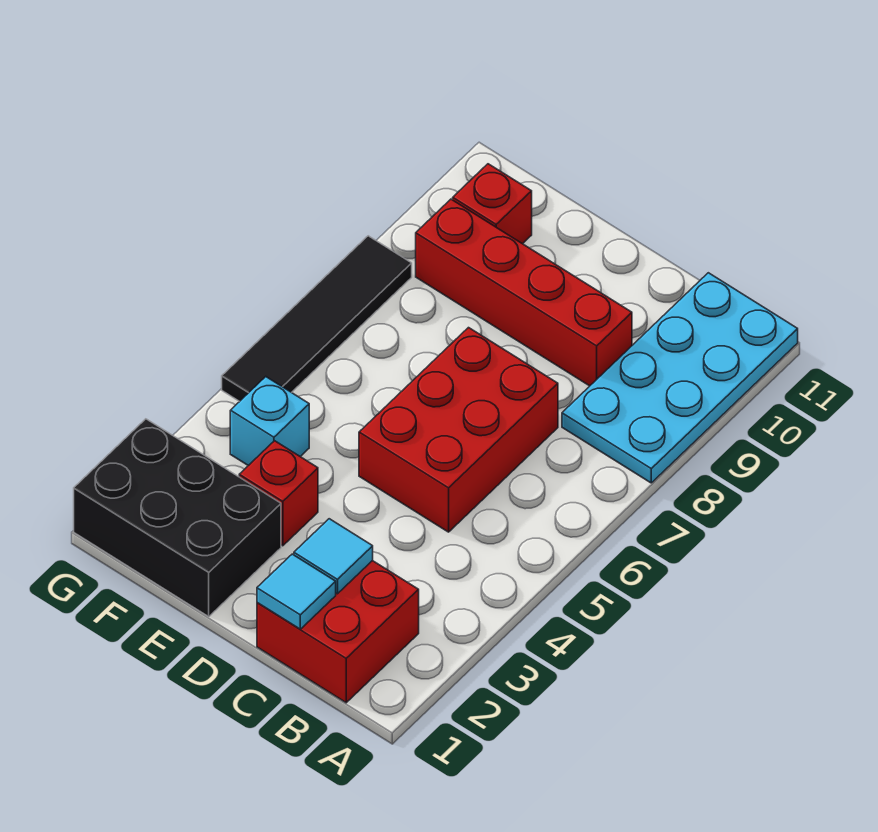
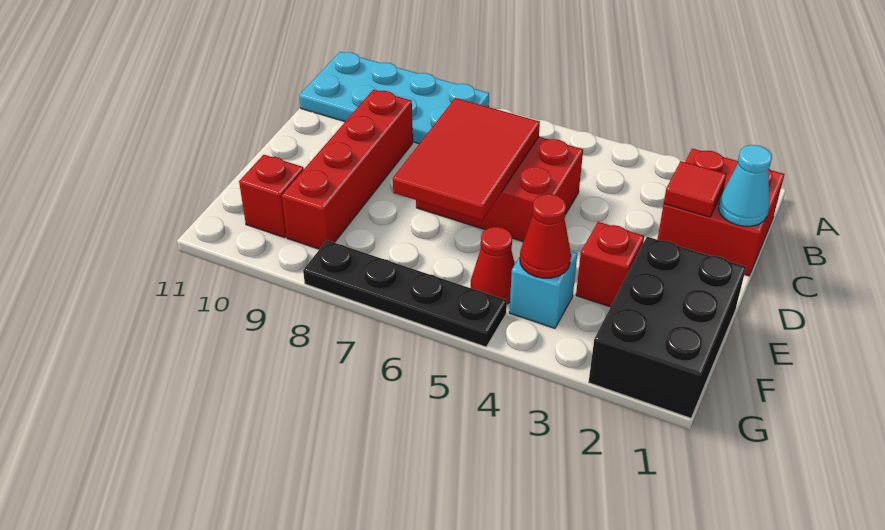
cyan 1x1 tile [257,554,336,629] -> cyan 1x1 cone [719,145,772,226]
cyan 1x1 tile [294,519,373,594] -> red 1x1 tile [664,161,727,217]
none -> red 2x3 tile [393,98,540,220]
none -> red 1x1 cone [520,194,571,278]
none -> red 1x1 cone [471,227,515,304]
black 1x4 tile [222,236,412,401] -> black 1x4 plate [303,240,507,347]

